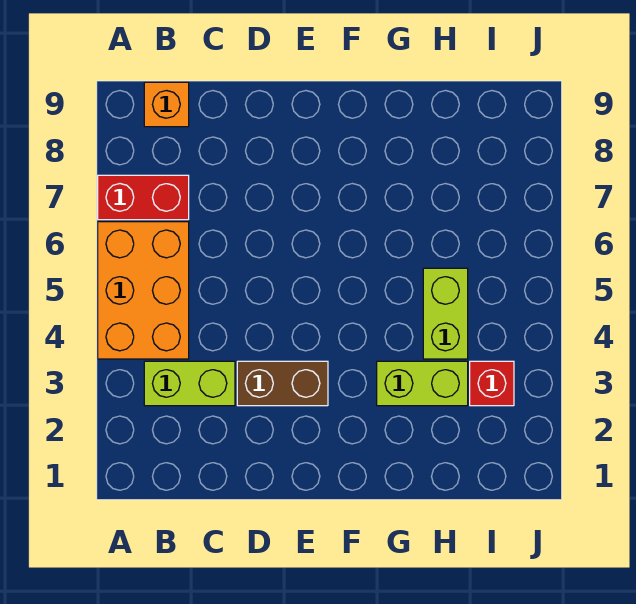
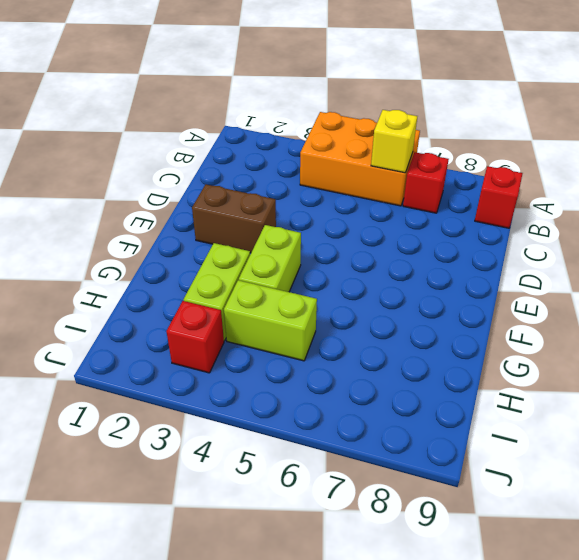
red 1x2 brick [98,175,189,220] -> red 1x1 brick [403,152,449,213]
lime 1x2 brick [144,361,235,406] -> lime 1x2 brick moved to [239,225,301,292]
none -> yellow 1x1 brick [371,110,417,173]
orange 1x1 brick [144,82,189,127] -> red 1x1 brick [475,166,523,228]
brown 1x2 brick [237,361,328,406] -> brown 1x2 brick turned to [192,184,276,253]

